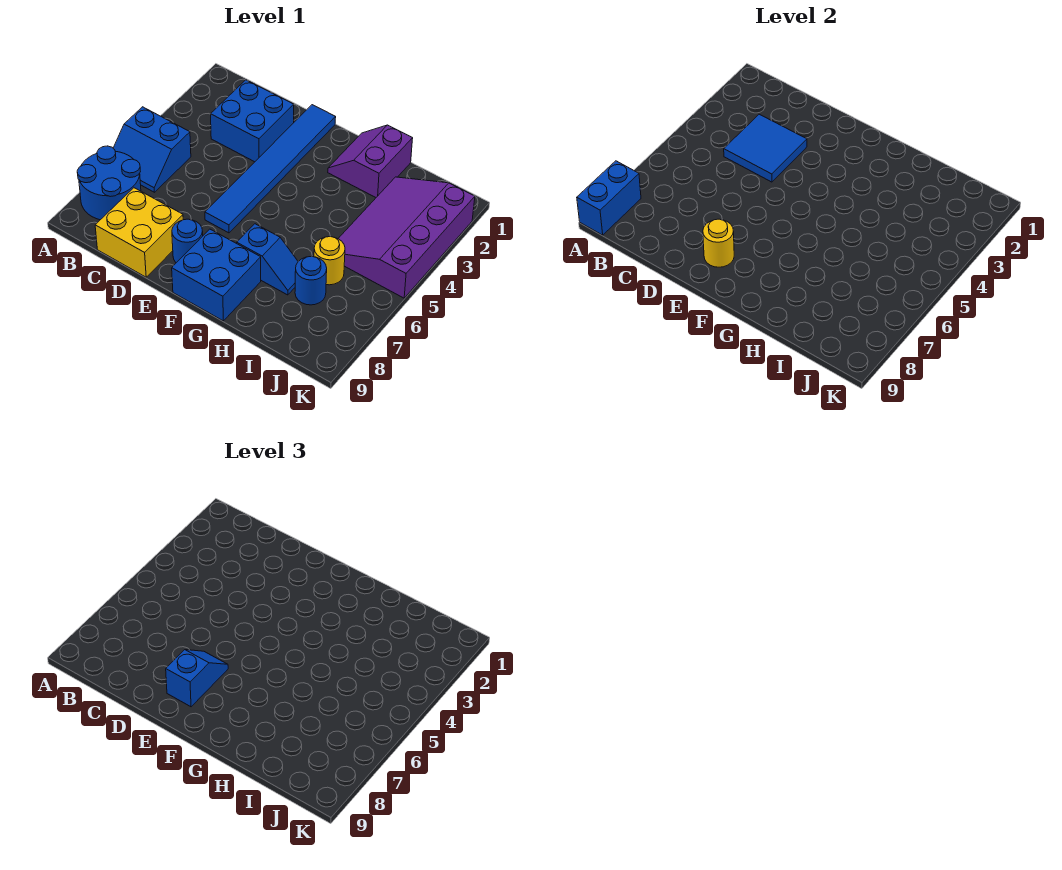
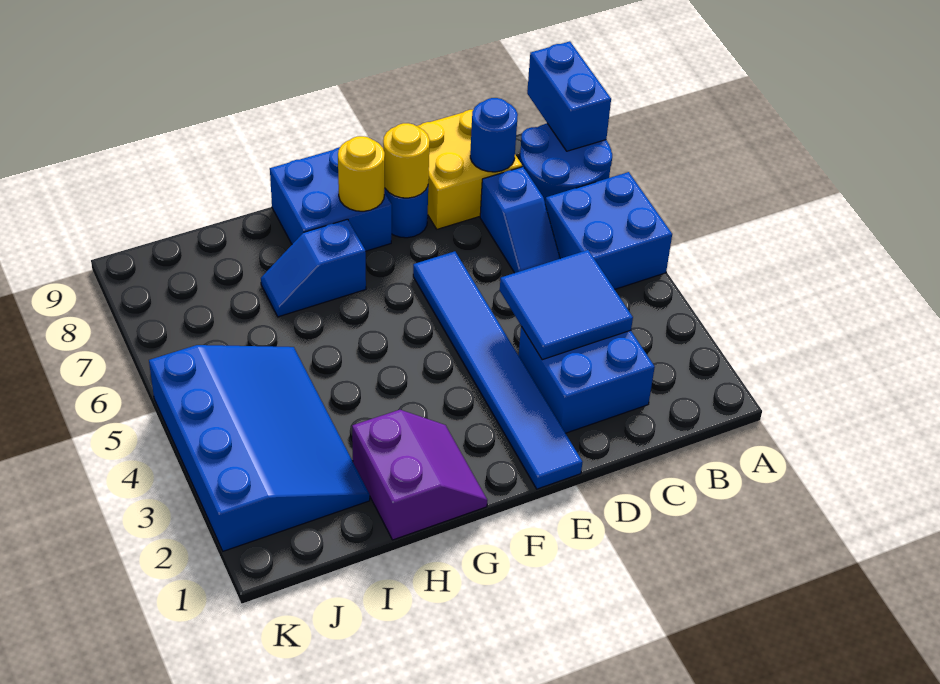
blue 2x2 slope [113,107,191,192] -> blue 2x2 brick [545,172,672,289]
blue 1x2 slope [166,650,228,707] -> blue 1x2 slope moved to [480,167,560,273]
purple 3x4 slope [338,177,475,298] -> blue 3x4 slope [149,345,370,551]
yellow 1x1 round brick [314,237,345,285] -> yellow 1x1 round brick moved to [338,136,385,211]
blue 1x1 round brick [295,256,327,305] -> blue 1x1 round brick moved to [470,98,518,172]

